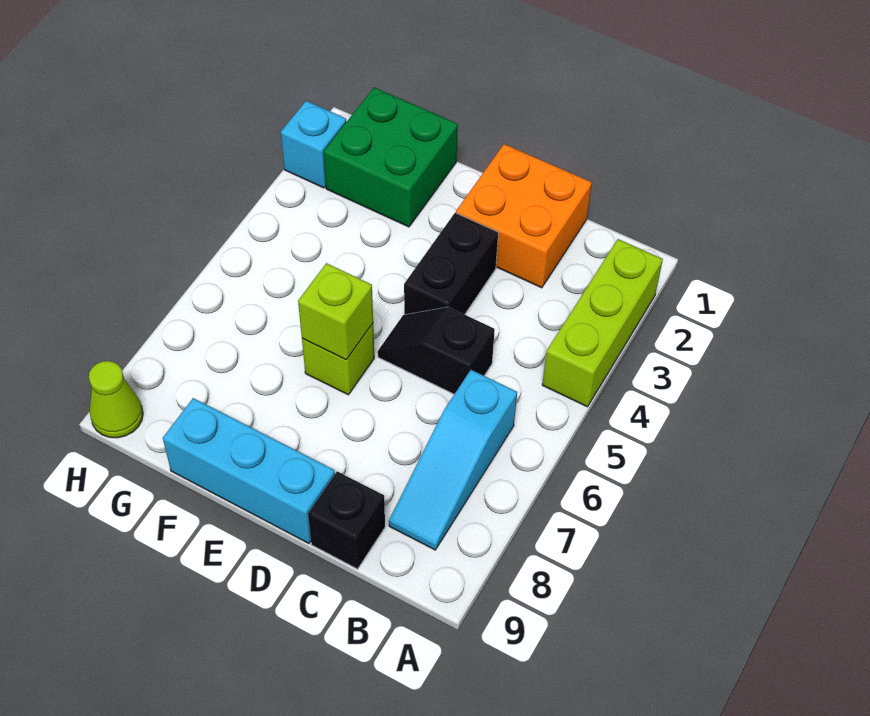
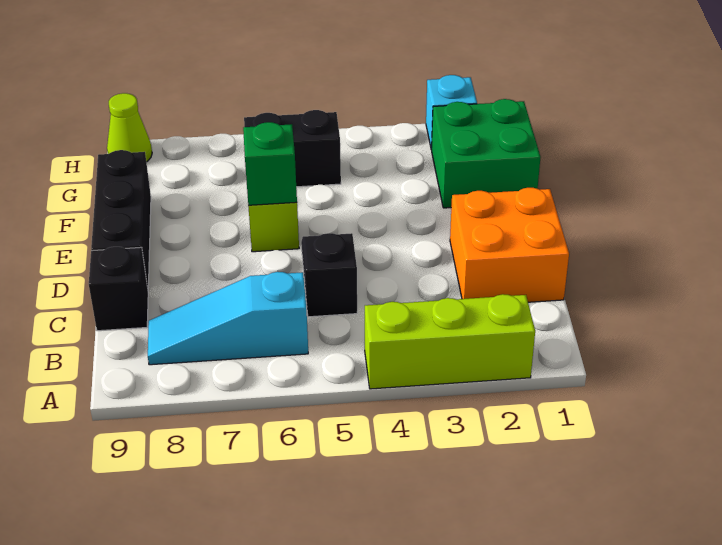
black 1x2 brick [404,213,498,315] -> black 1x2 brick moved to [244,110,341,187]
cyan 1x3 brick [163,398,335,543] -> black 1x3 brick [91,150,151,288]
lime 1x1 brick [298,263,373,360] -> green 1x1 brick [243,122,297,205]

